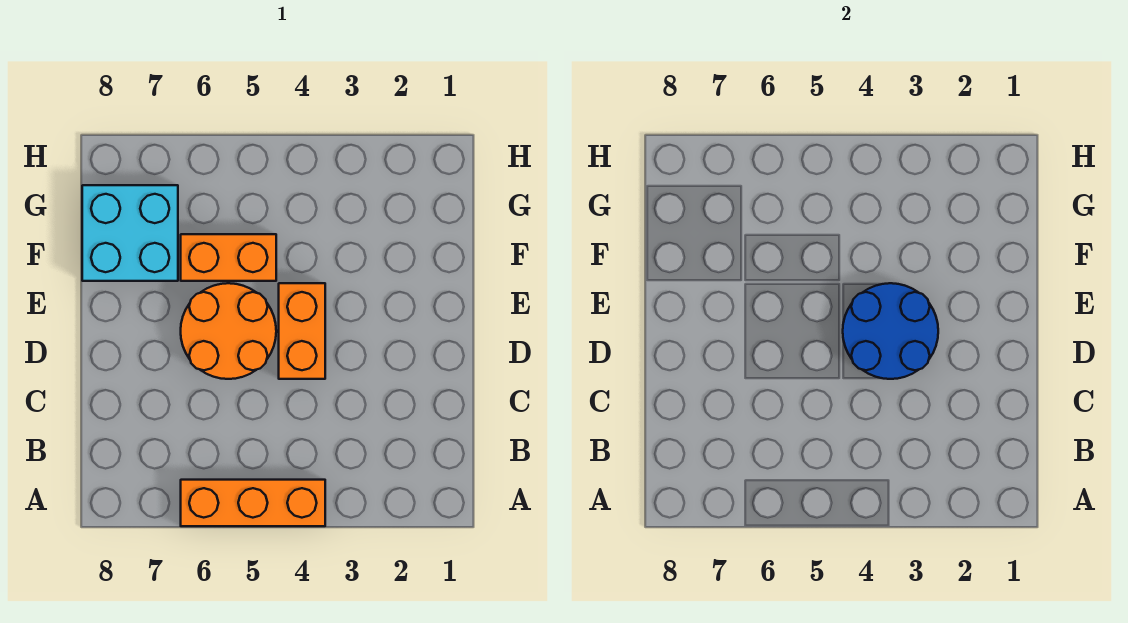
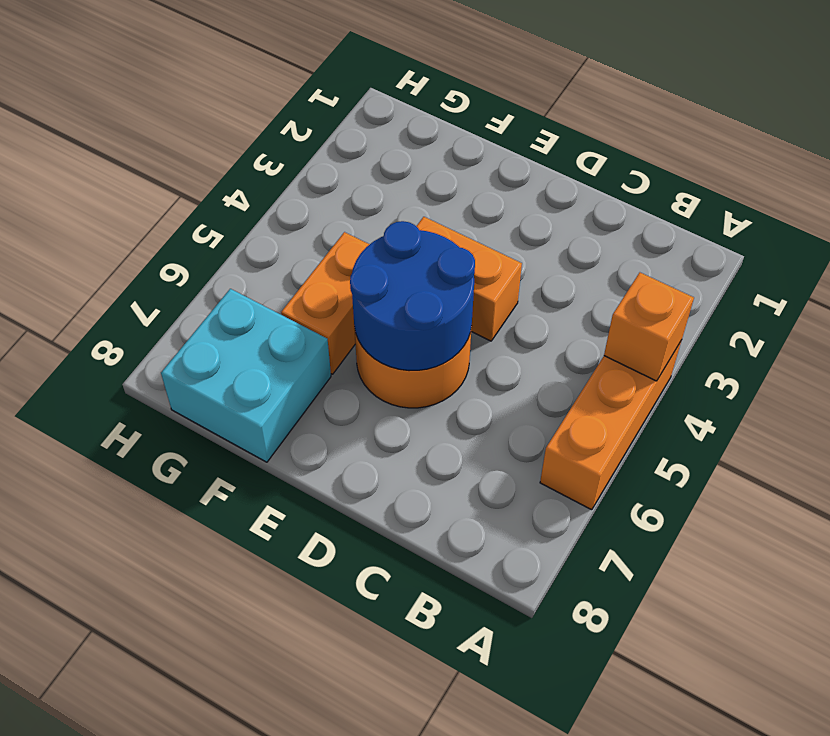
none -> orange 1x1 brick [604,273,694,381]
blue 2x2 round brick [843,283,938,379] -> blue 2x2 round brick moved to [350,221,475,371]

